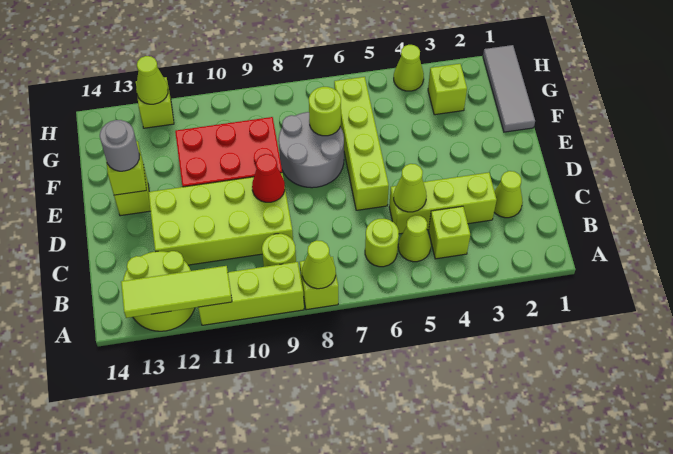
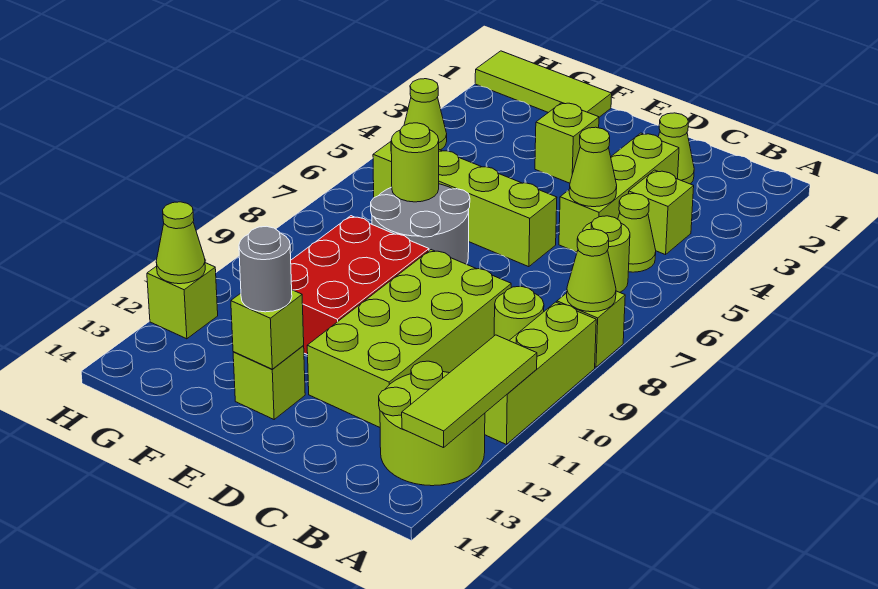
red 1x1 cone [252,154,285,202] -> none
grey 1x3 tile [483,45,535,132] -> lime 1x3 tile [475,51,612,117]
lime 1x1 brick [428,64,467,115] -> lime 1x1 brick moved to [535,103,599,183]

